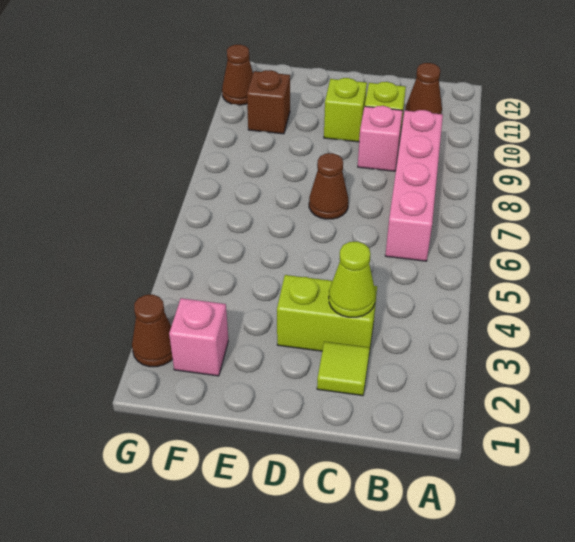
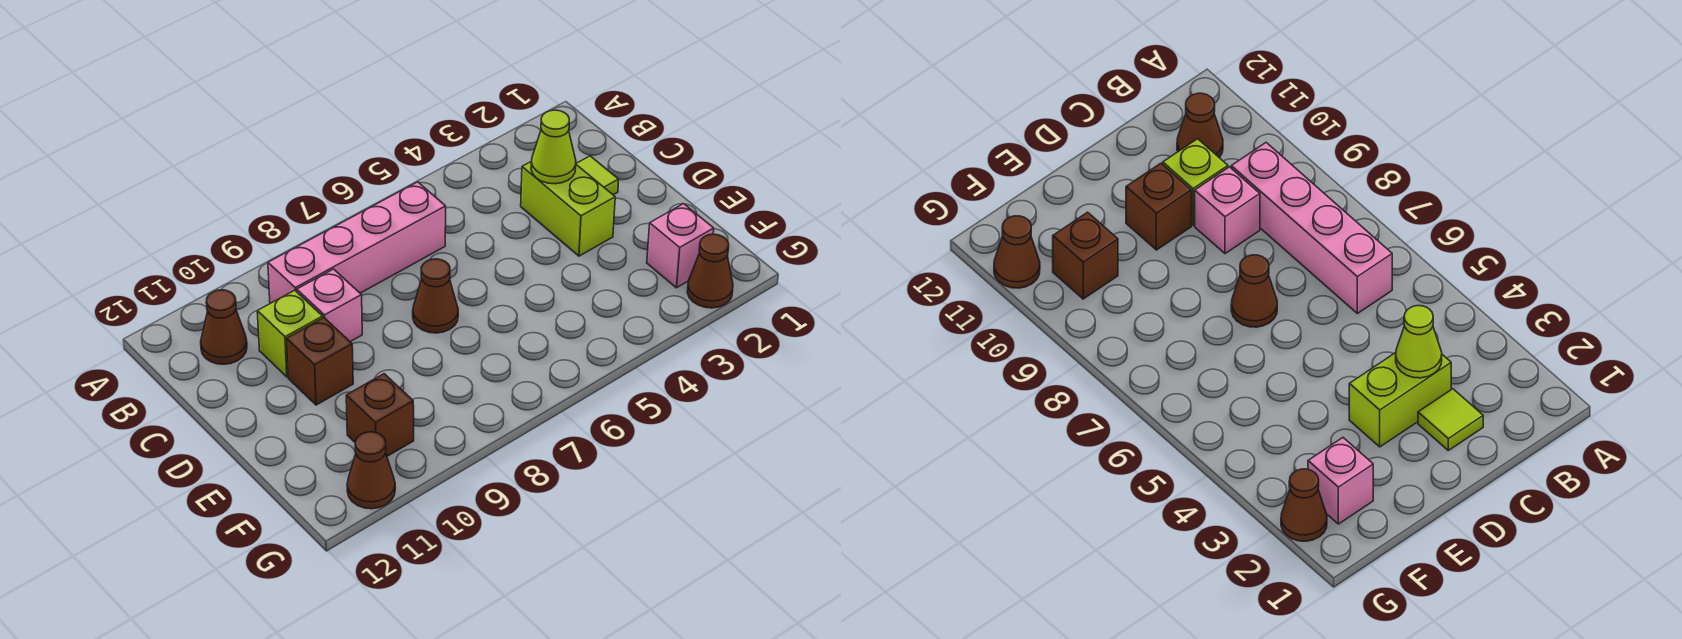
lime 1x1 brick [324,78,367,142] -> brown 1x1 brick [287,318,353,405]

